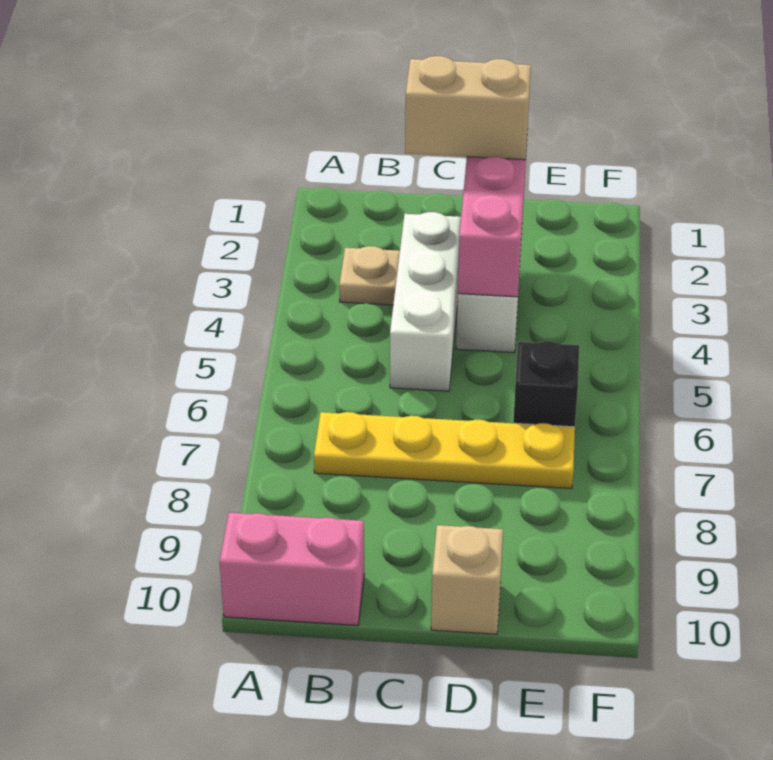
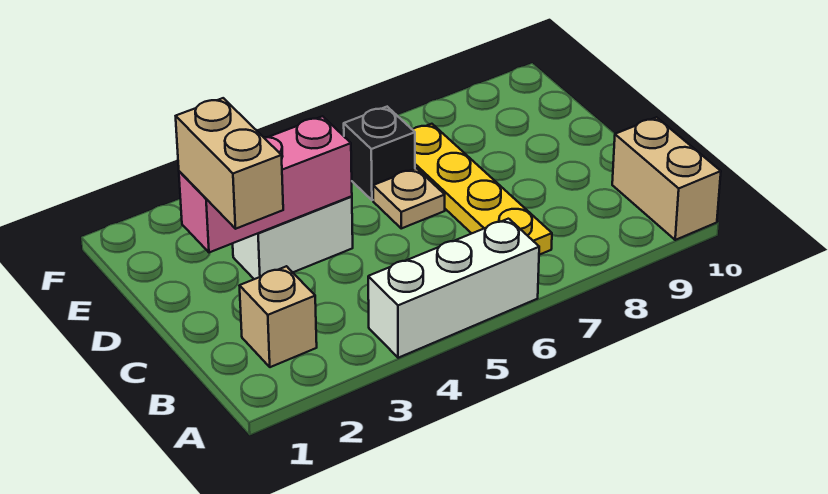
pink 1x2 brick [220,513,364,625] -> tan 1x2 brick [612,117,721,240]
tan 1x1 plate [339,246,400,305] -> tan 1x1 plate moved to [373,168,445,228]
white 1x3 brick [390,212,461,391] -> white 1x3 brick moved to [368,219,539,358]
tan 1x1 brick [431,525,503,634] -> tan 1x1 brick moved to [240,266,317,367]

